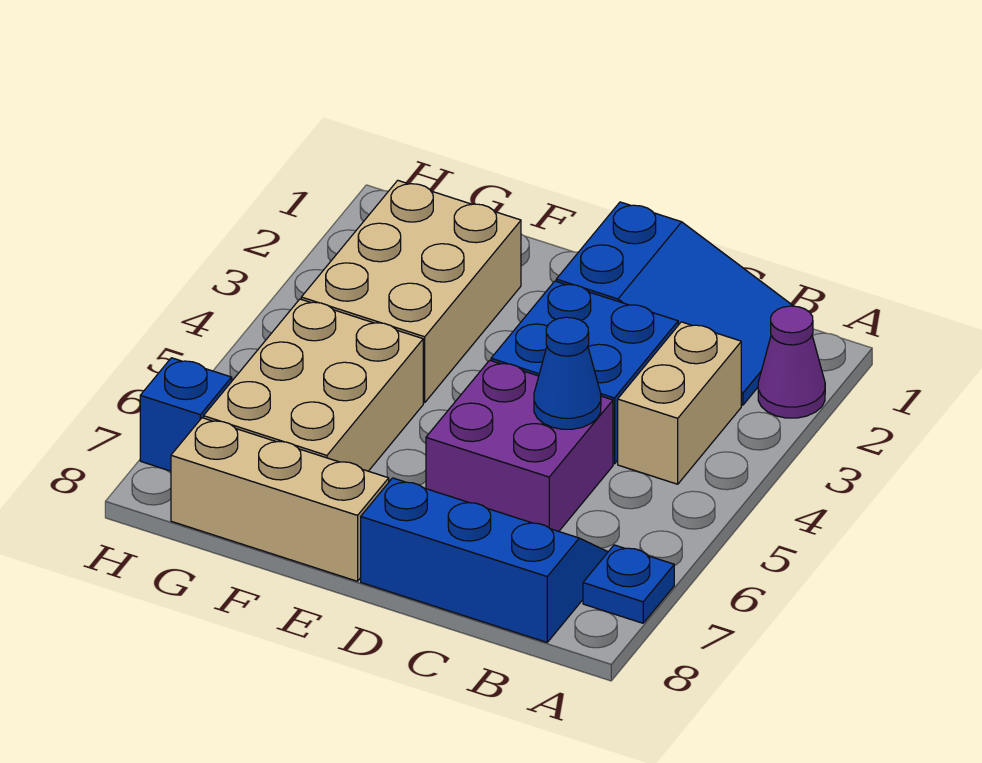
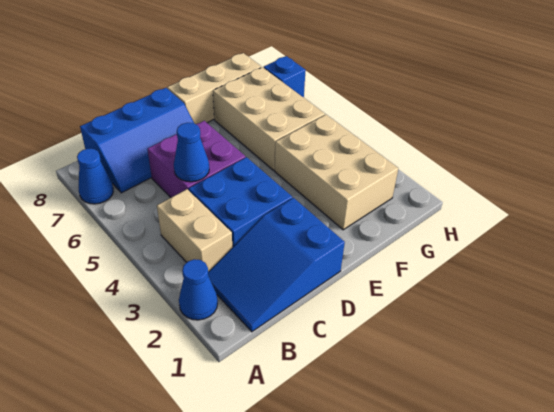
purple 1x1 cone [758,306,825,418] -> blue 1x1 cone [179,259,218,320]
blue 1x1 plate [583,545,674,623] -> blue 1x1 cone [77,148,113,204]

